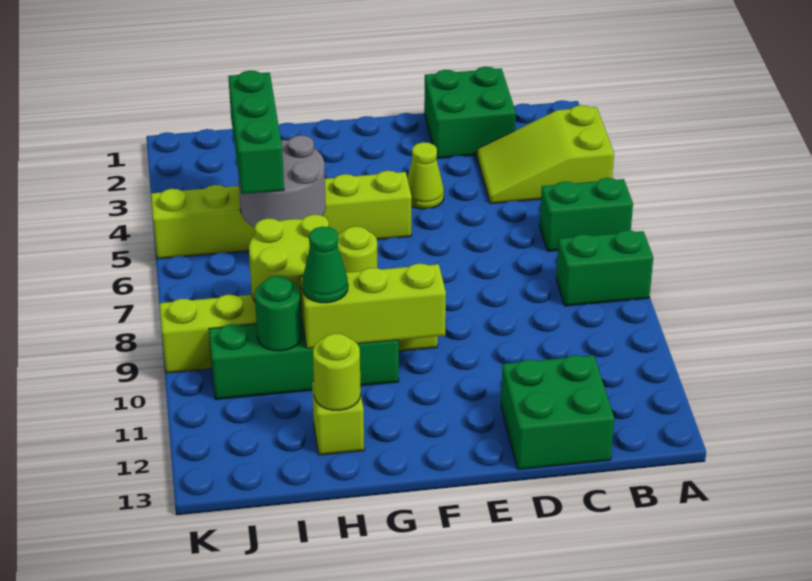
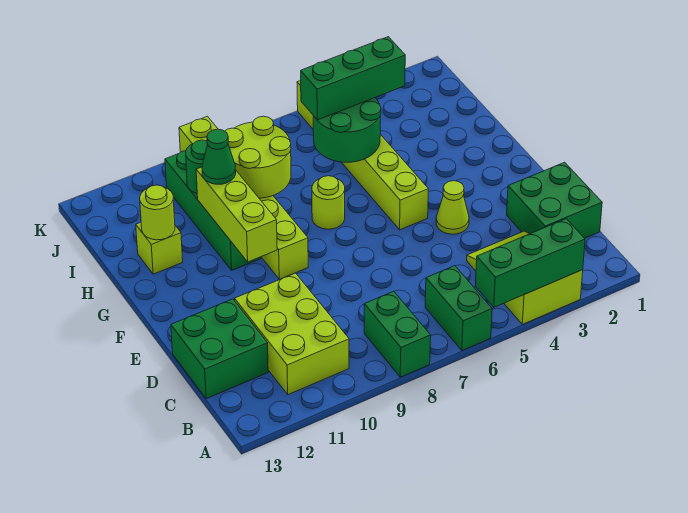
none -> green 1x3 brick [475,219,585,307]
none -> lime 2x3 brick [235,273,349,395]
grey 2x2 round brick [238,135,326,227] -> green 2x2 round brick [313,98,381,162]

